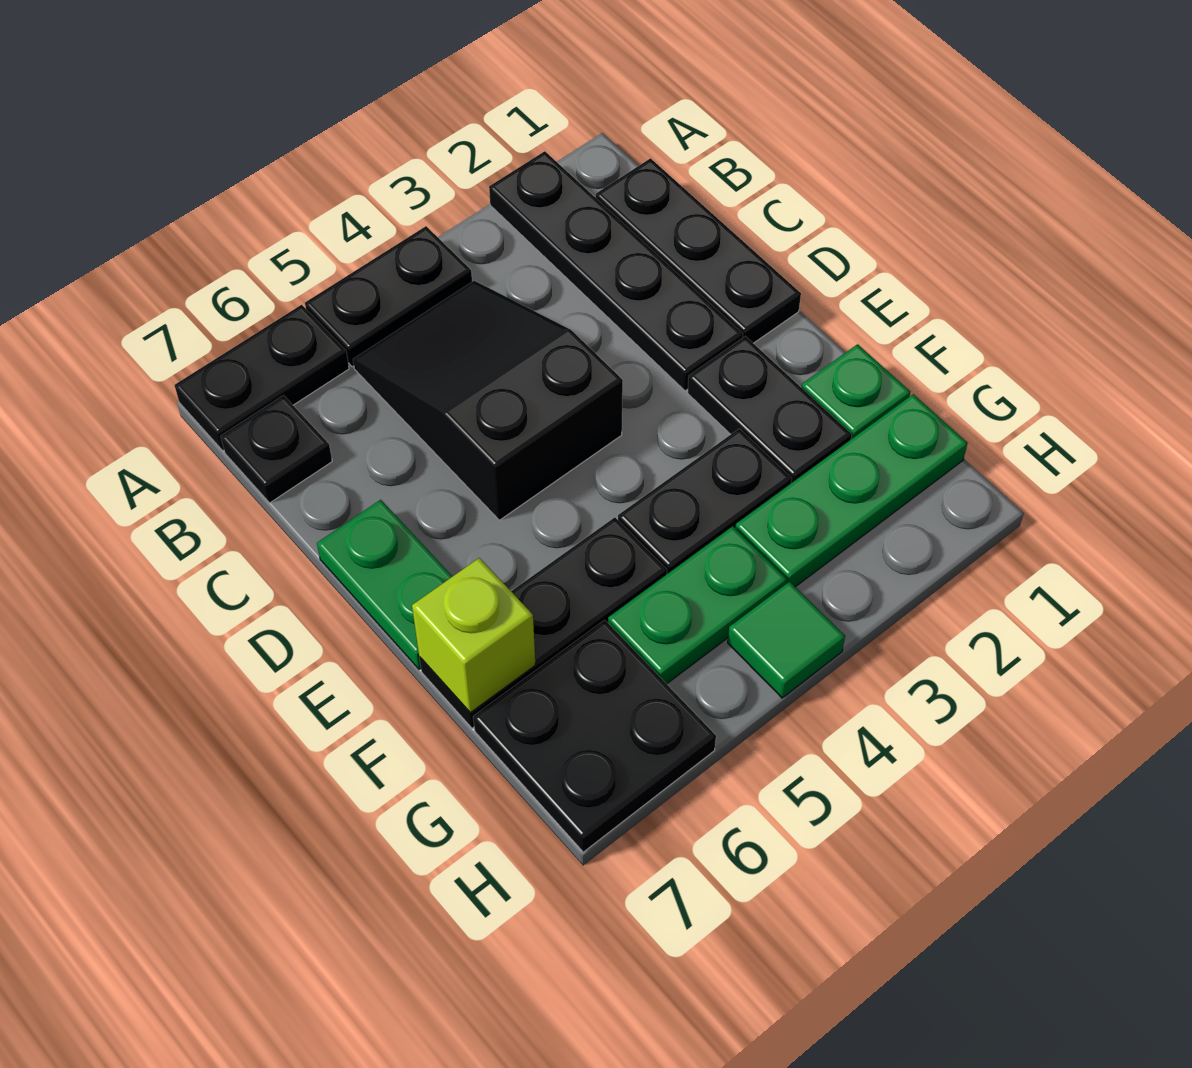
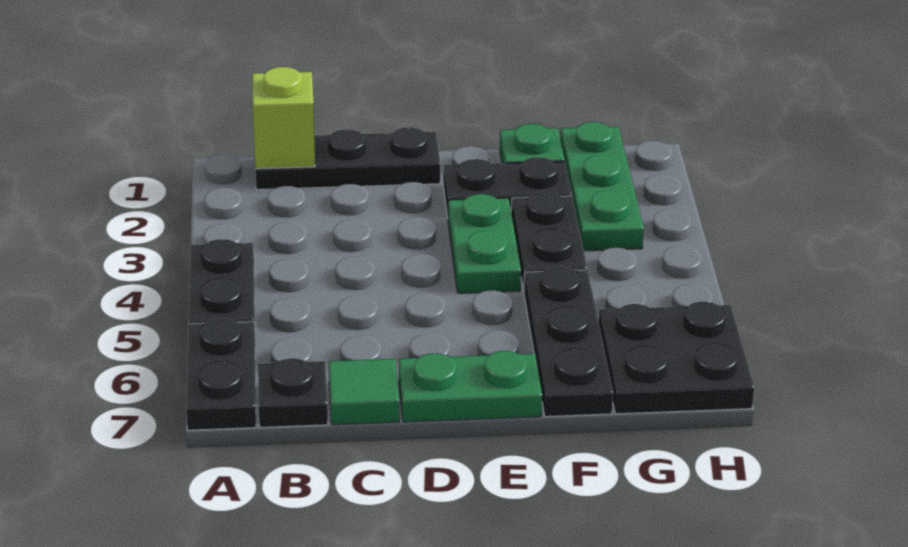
black 1x4 plate [489,151,743,391] -> none
black 2x3 slope [353,281,623,520] -> none
lime 1x1 brick [412,558,535,713] -> lime 1x1 brick moved to [252,67,315,169]
green 1x2 plate [608,526,787,684] -> green 1x2 plate moved to [448,194,521,293]
green 1x1 tile [728,582,845,698] -> green 1x1 tile moved to [329,359,399,425]

